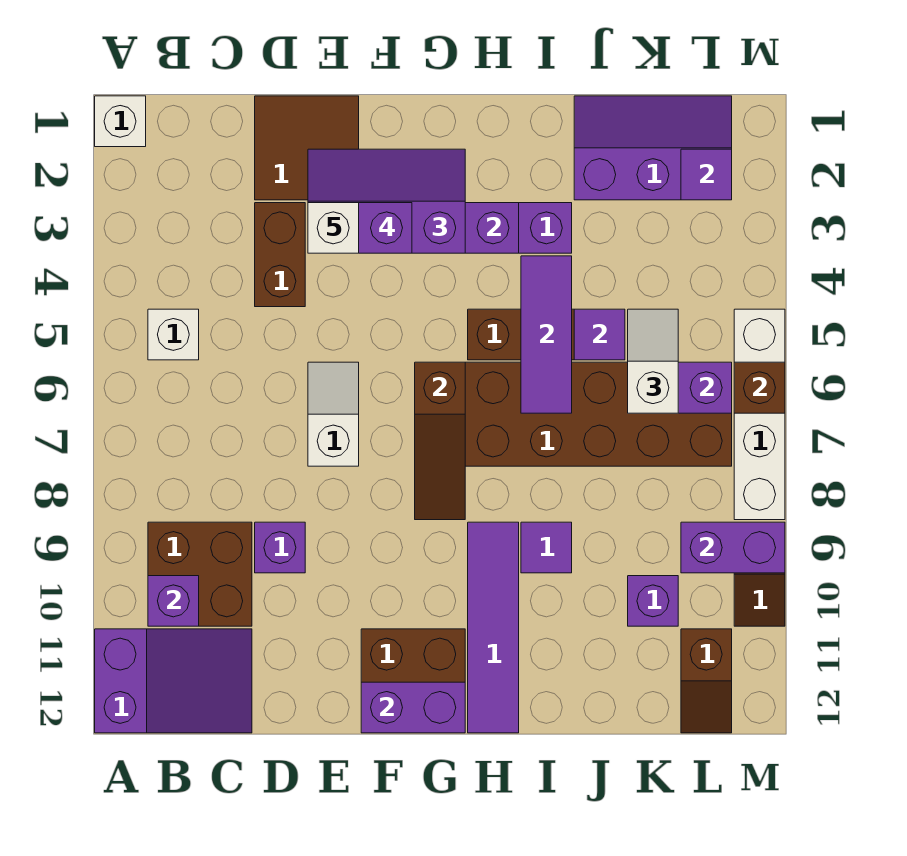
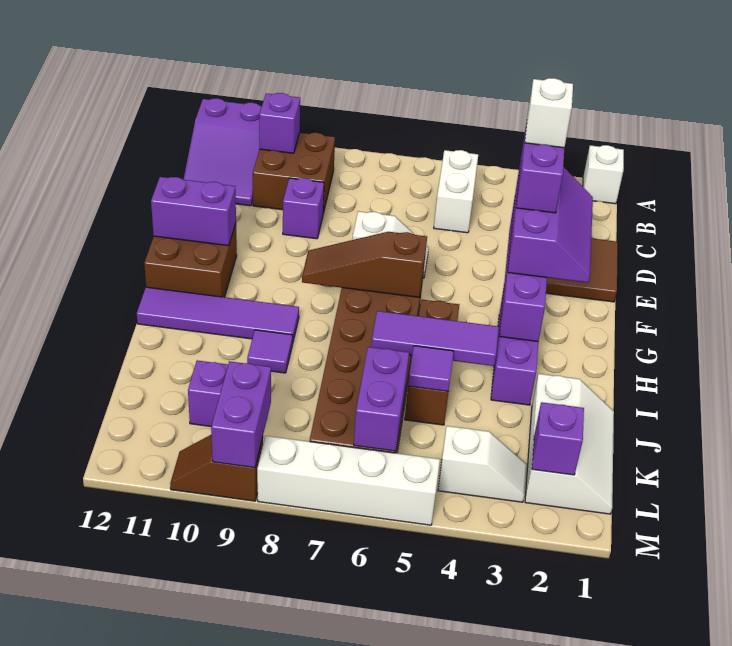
white 1x1 brick [148,309,199,360] -> white 1x2 brick [434,150,478,233]
brown 1x2 brick [255,203,305,307] -> none
purple 1x2 brick [361,682,465,733] -> purple 1x2 brick turned to [151,177,236,246]
purple 2x3 slope [574,96,732,200] -> white 2x3 slope [525,374,614,514]
white 1x2 slope [628,309,678,413] -> white 1x2 slope moved to [438,426,526,502]
purple 1x1 tile [681,149,732,200] -> purple 1x1 brick [532,402,584,475]
brown 1x2 slope [681,629,732,733] -> none
brown 1x1 brick [734,362,785,413] -> none

